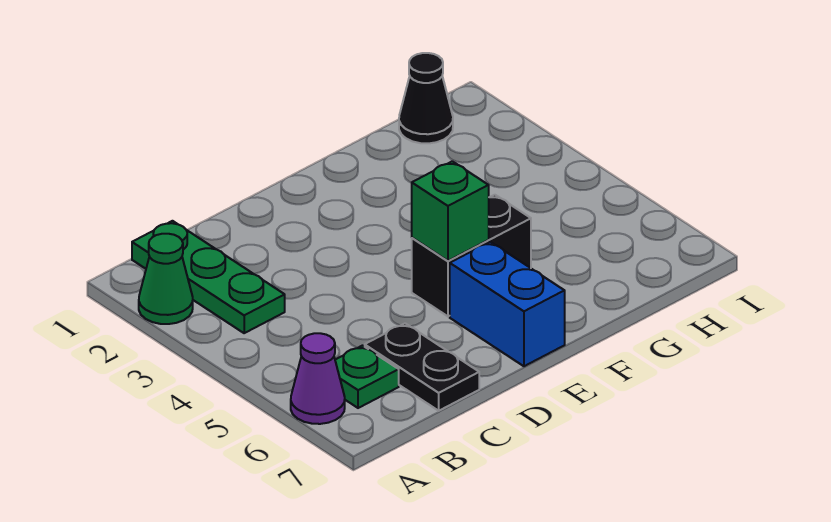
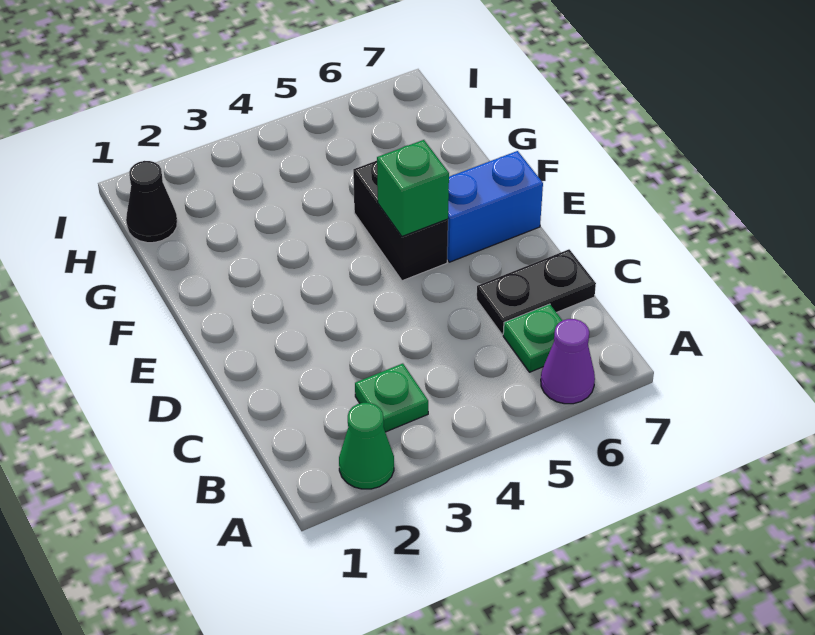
green 1x3 plate [132,221,285,333] -> green 1x1 plate [355,364,428,432]

